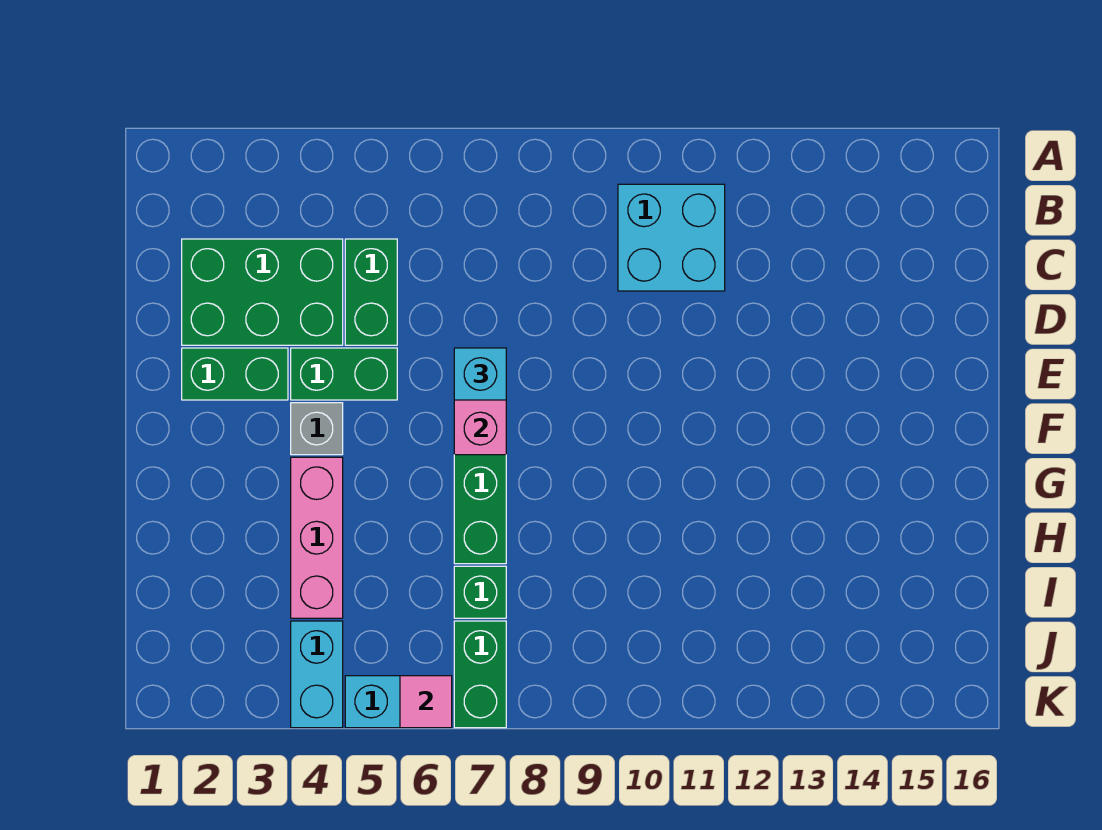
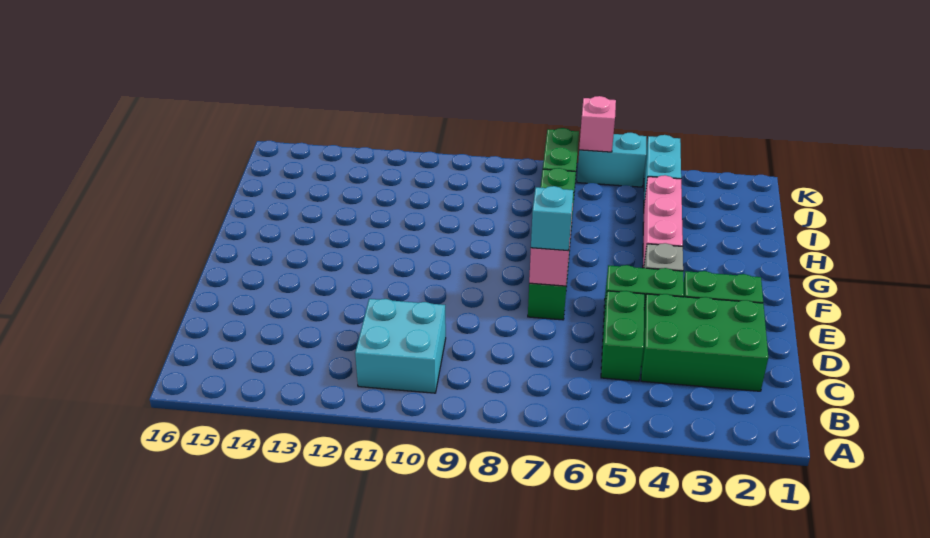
pink 1x1 tile [400,676,452,728] -> pink 1x1 brick [579,96,616,152]

